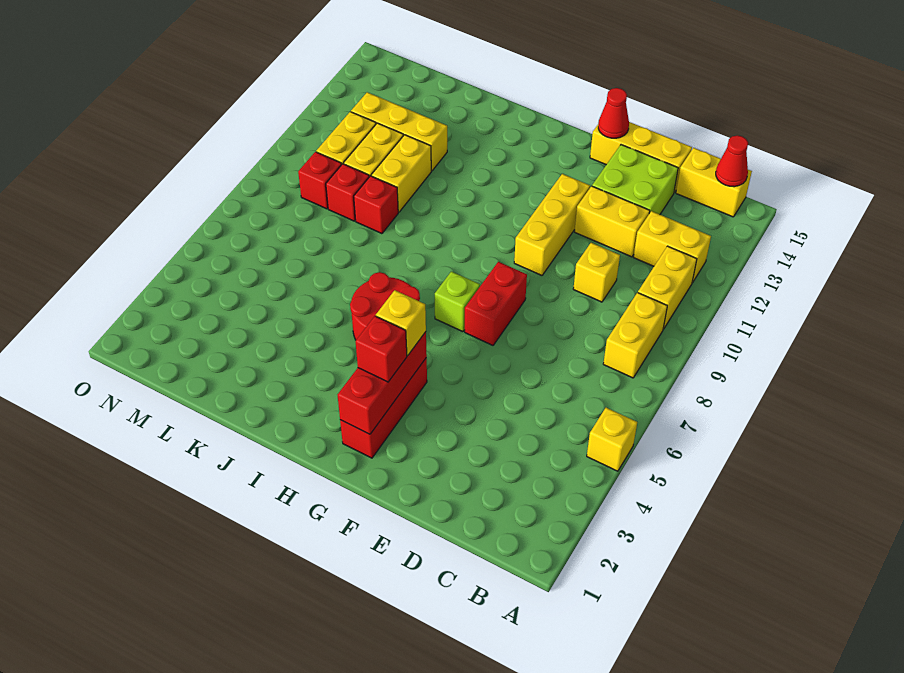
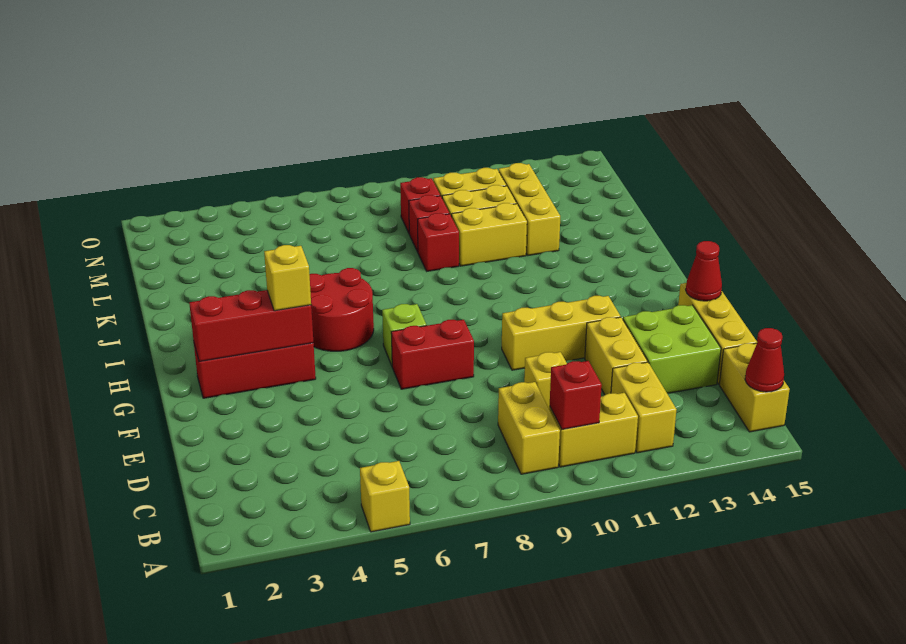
yellow 1x2 brick [603,293,667,378] -> yellow 1x2 brick turned to [498,382,560,474]
red 1x1 brick [356,316,407,382] -> red 1x1 brick moved to [550,361,602,429]

